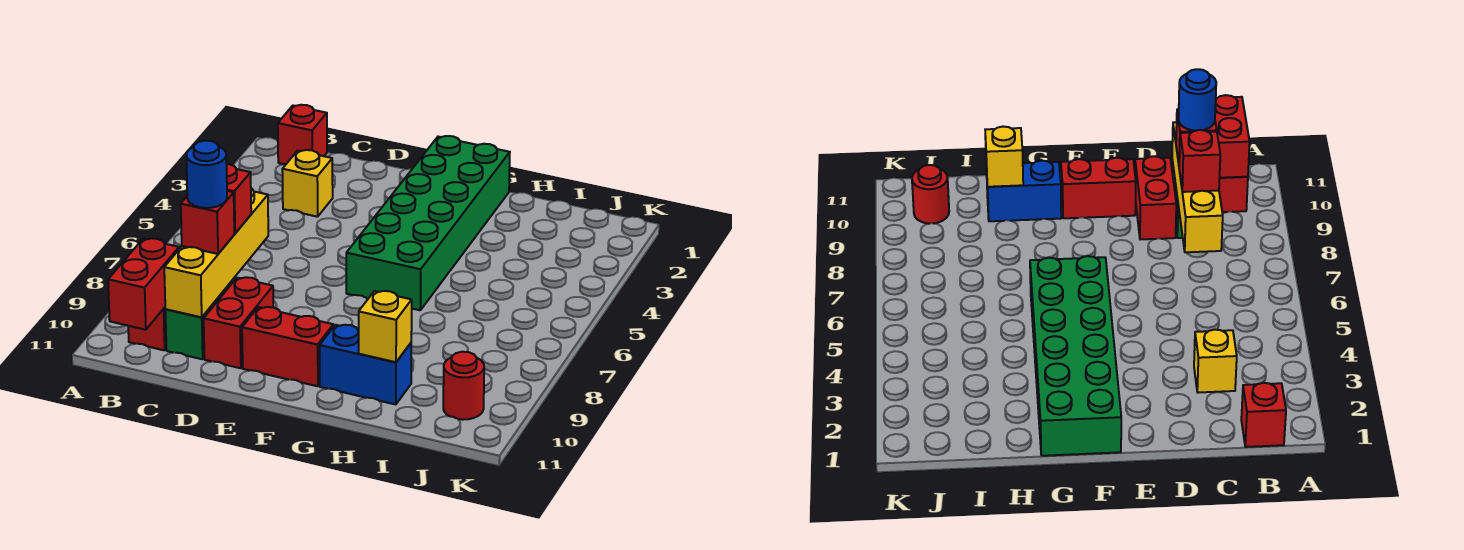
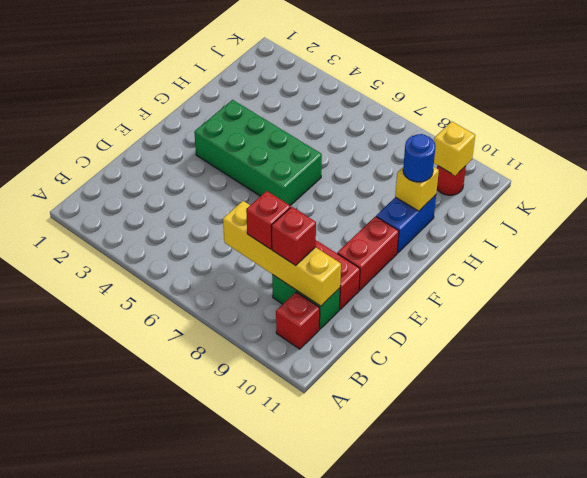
red 1x1 brick [278,105,327,164] -> none
red 1x2 brick [108,238,179,330] -> none
yellow 1x1 brick [282,150,333,217] -> yellow 1x1 brick moved to [434,122,475,175]
blue 1x1 round brick [186,141,227,208] -> blue 1x1 round brick moved to [403,134,436,182]
green 2x6 brick [346,136,510,310] -> green 2x4 brick [194,100,322,206]

